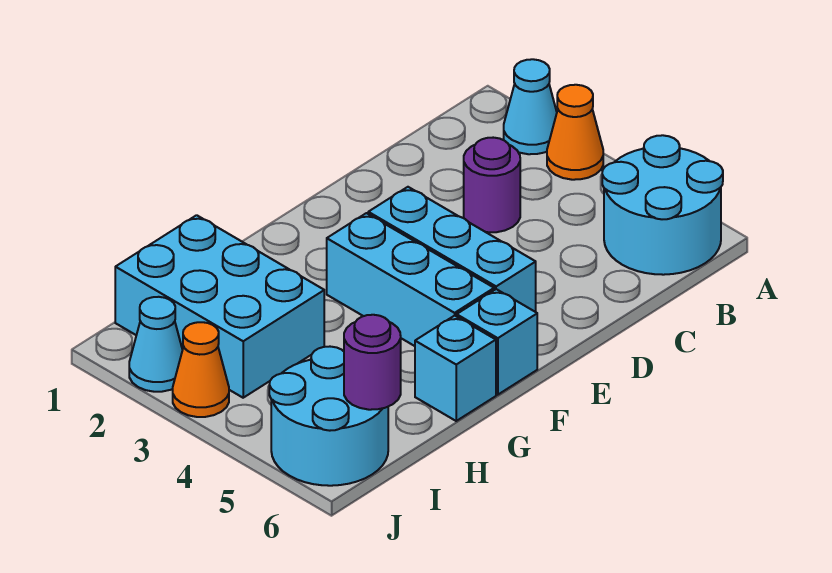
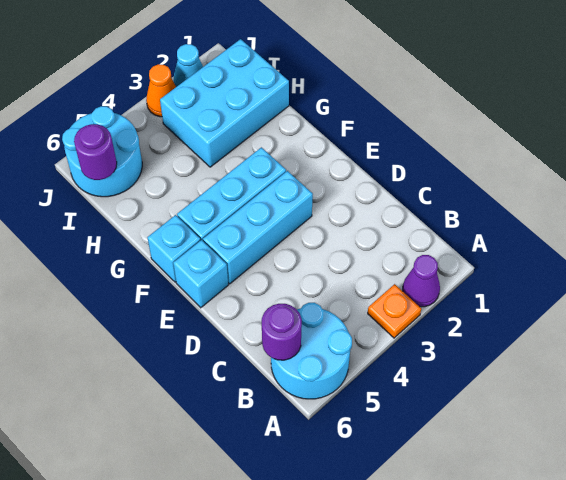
cyan 1x1 cone [504,59,557,154] -> purple 1x1 cone [403,255,440,307]
orange 1x1 cone [547,85,603,180] -> orange 1x1 plate [368,284,421,338]
purple 1x1 round brick [464,138,520,232] -> purple 1x1 round brick moved to [262,304,302,360]
cyan 1x1 brick [415,316,496,421] -> cyan 1x1 brick moved to [173,240,228,308]

